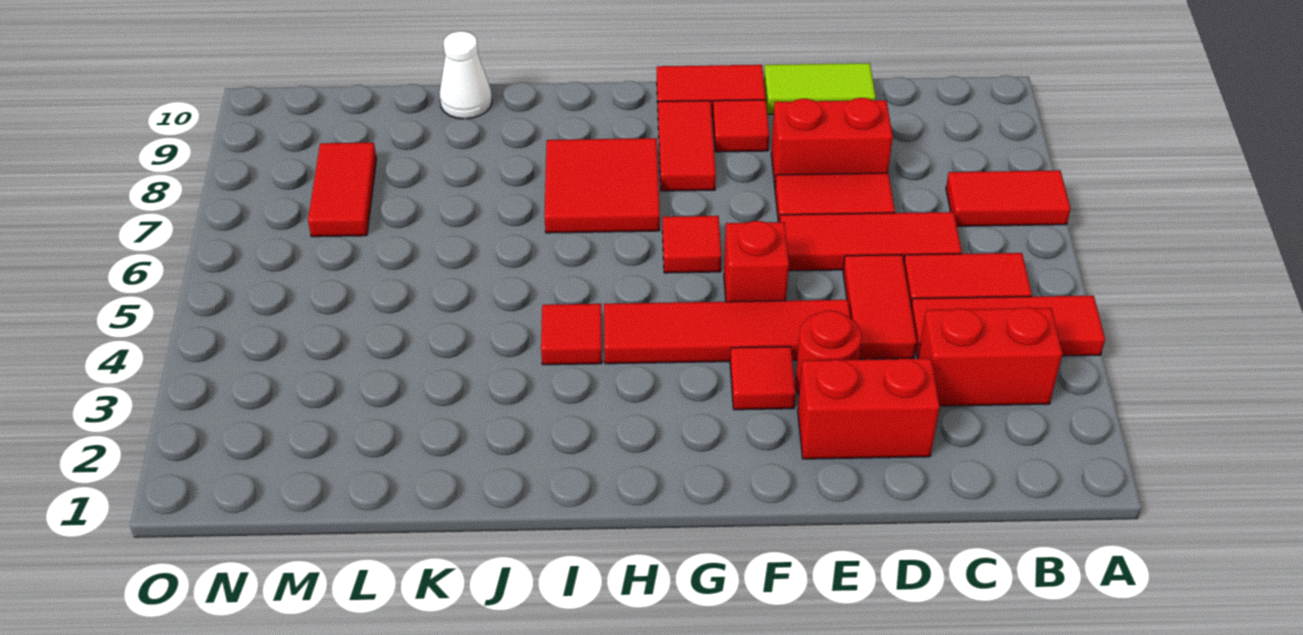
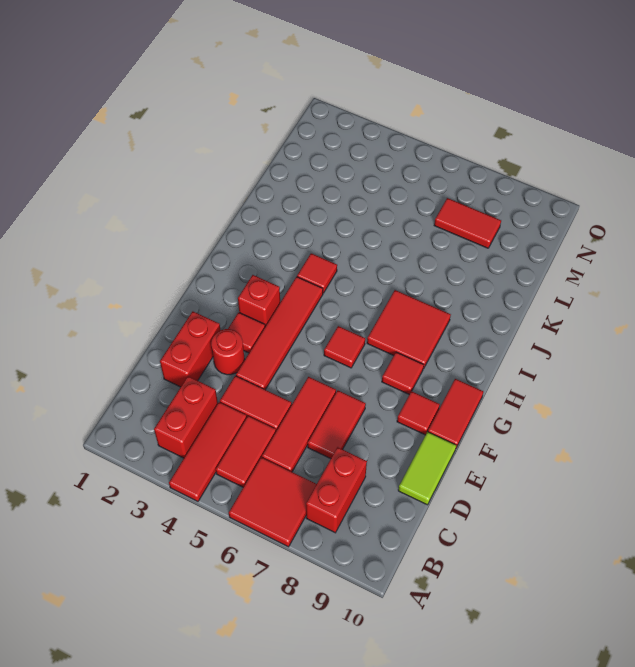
red 1x2 tile [946,170,1070,226] -> red 2x2 tile [229,457,317,547]
red 1x2 brick [771,98,893,185] -> red 1x2 brick moved to [306,447,367,533]
red 1x1 brick [724,221,789,302] -> red 1x1 brick moved to [238,275,280,326]
red 1x2 tile [658,101,716,191] -> red 1x1 tile [382,352,424,394]
white 1x1 cone [439,31,492,119] -> none

